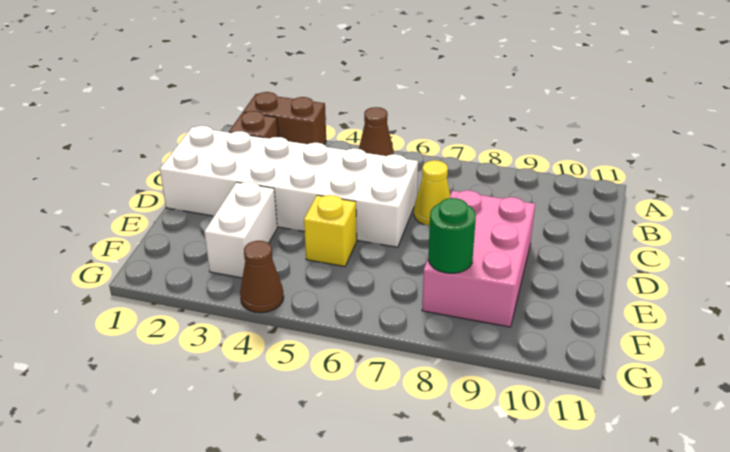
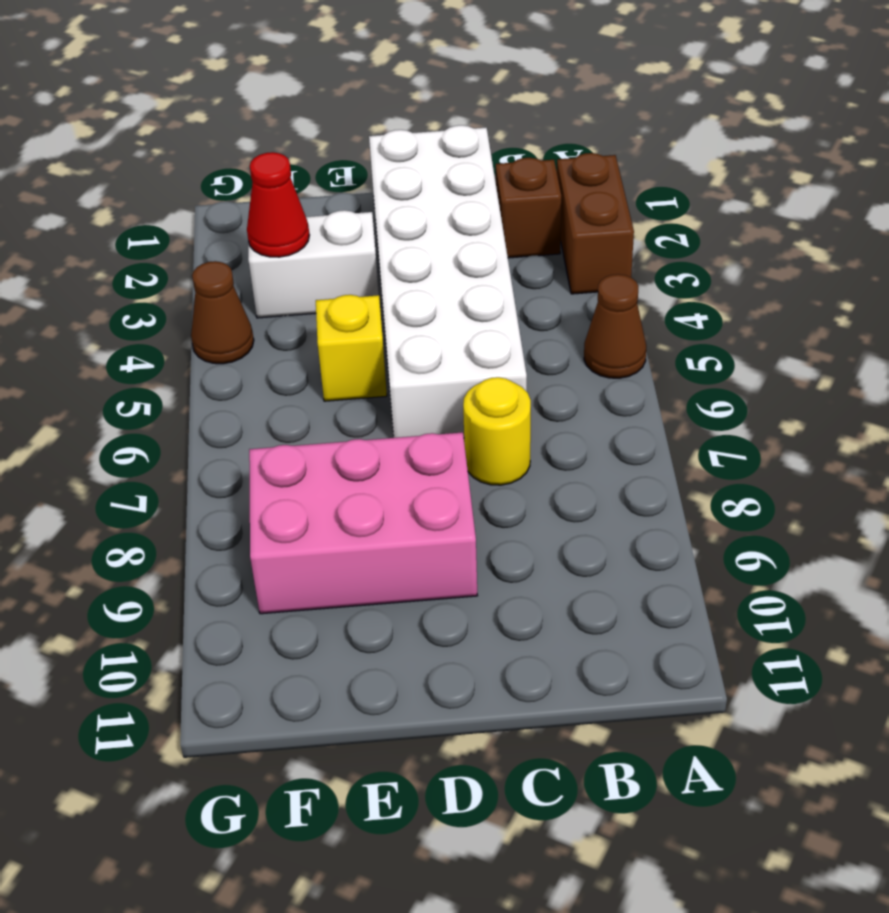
yellow 1x1 cone [414,160,450,225] -> yellow 1x1 round brick [463,377,531,485]
none -> red 1x1 cone [247,152,309,257]
green 1x1 round brick [428,198,476,273] -> none

